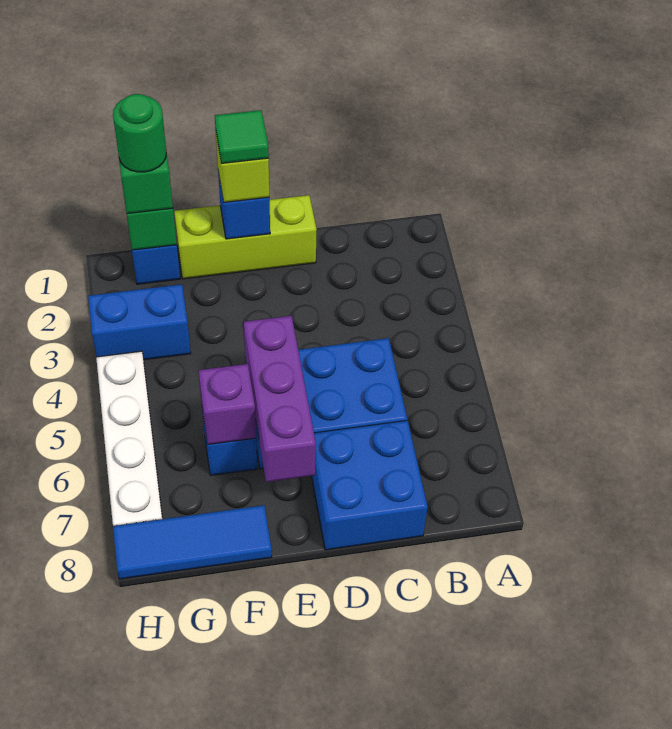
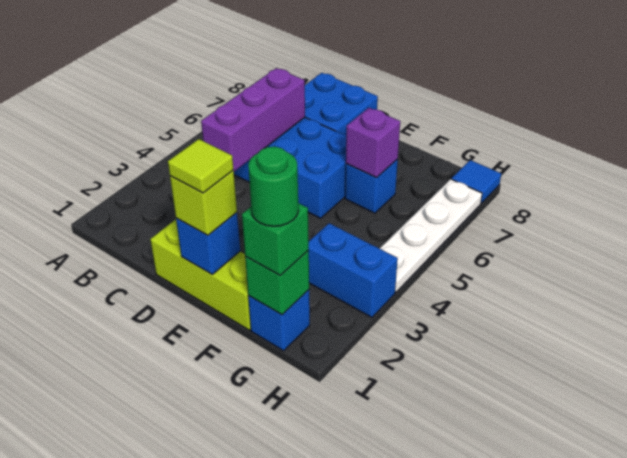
green 1x1 tile [215,110,269,163] -> lime 1x1 tile [168,139,233,193]
purple 1x3 brick [244,316,316,482] -> purple 1x3 brick moved to [201,68,305,172]
blue 1x3 tile [113,505,272,579] -> blue 1x1 tile [452,160,501,203]

